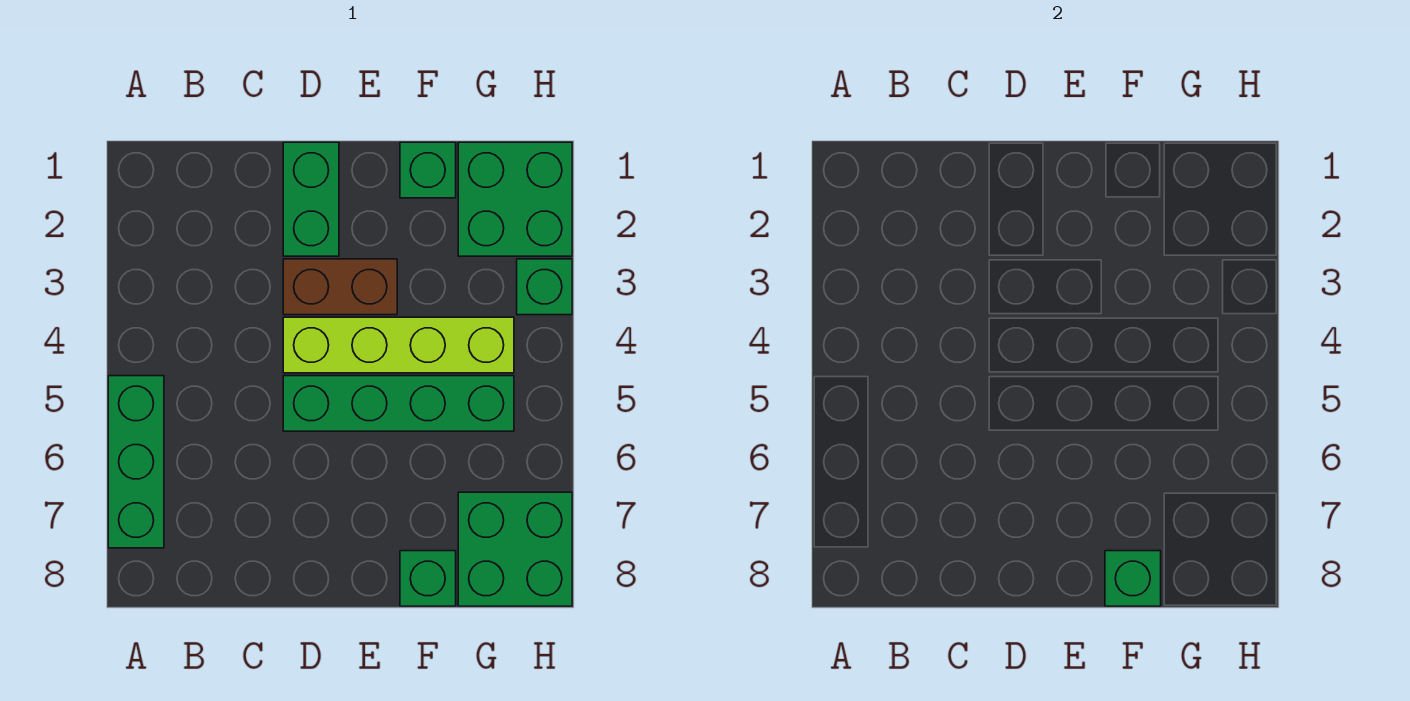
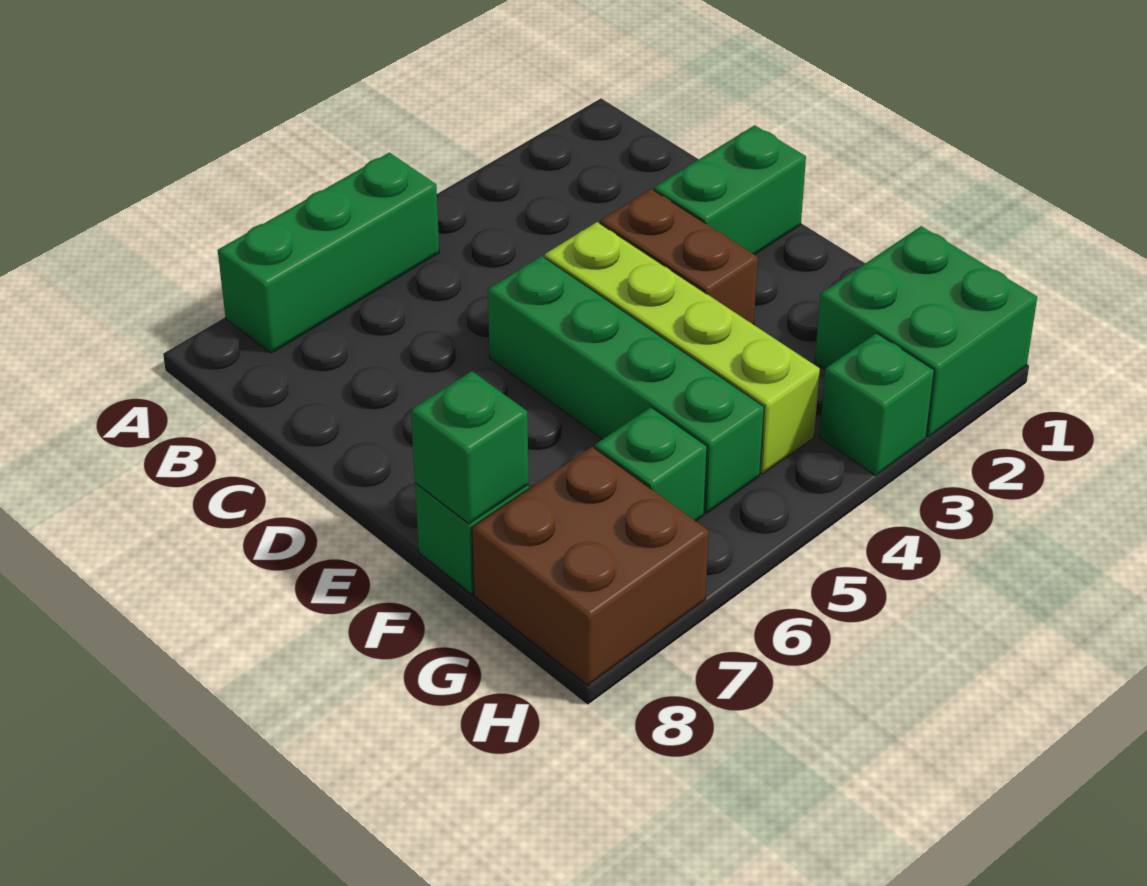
green 1x1 brick [400,142,456,198] -> green 1x1 brick moved to [595,407,707,521]
green 2x2 brick [458,492,572,606] -> brown 2x2 brick [472,447,709,685]

